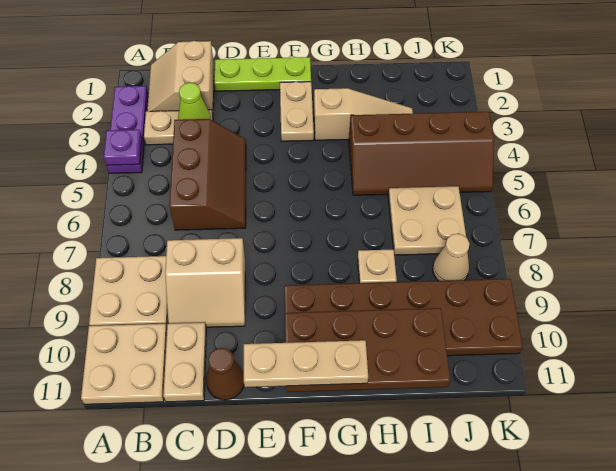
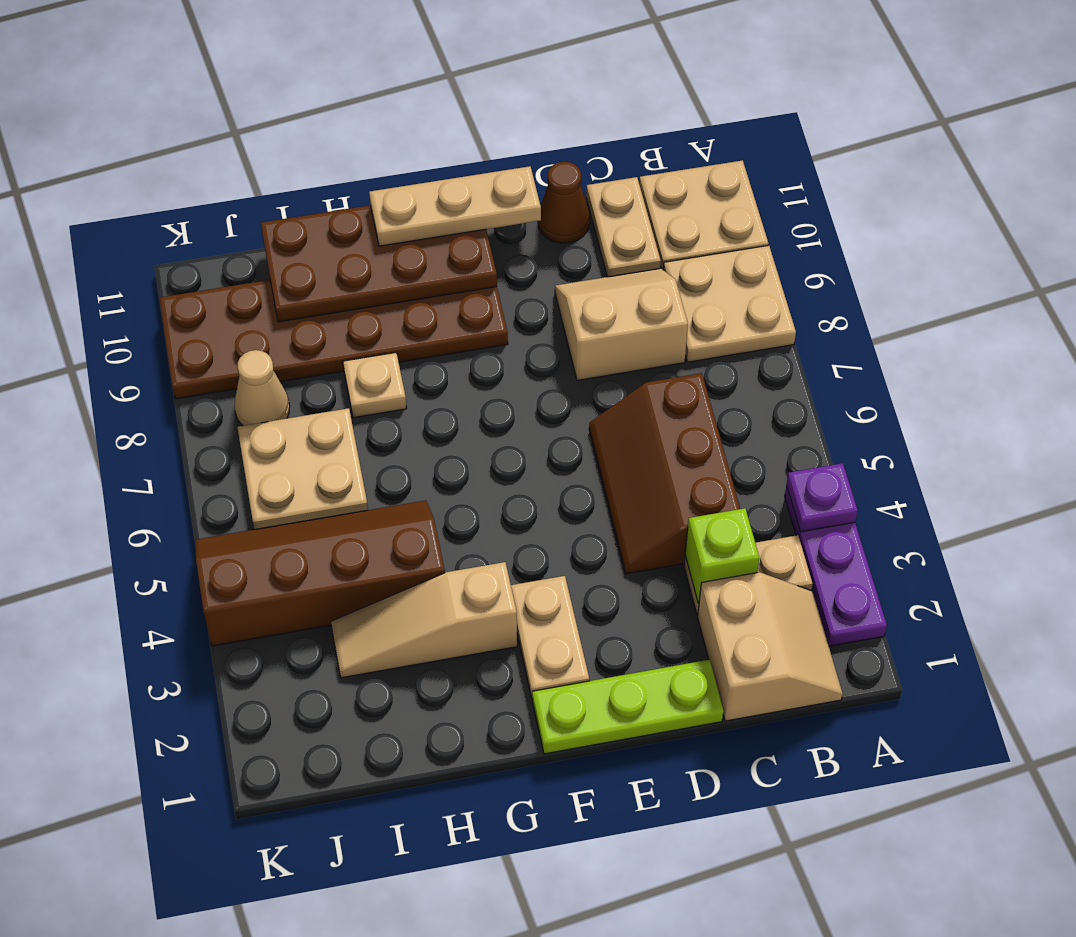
lime 1x1 cone [178,83,211,120] -> lime 1x1 brick [685,508,759,603]

